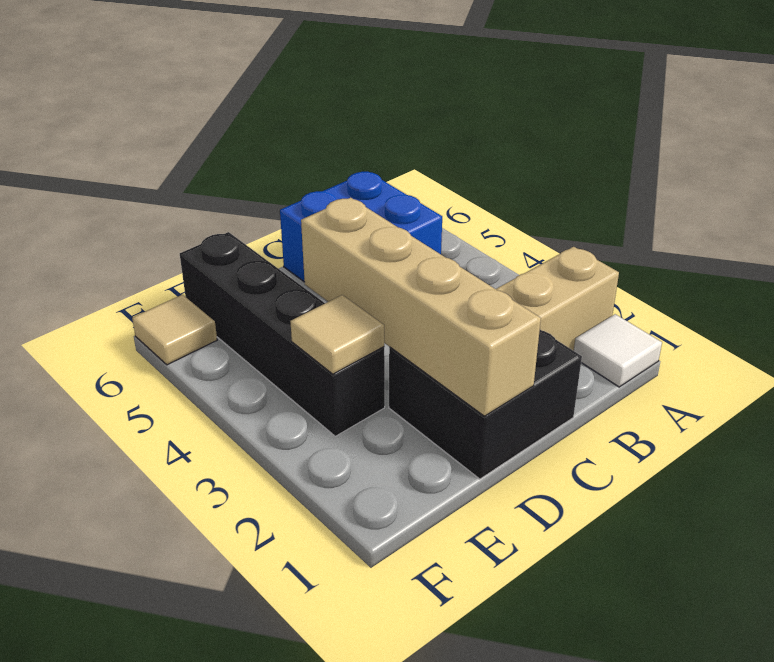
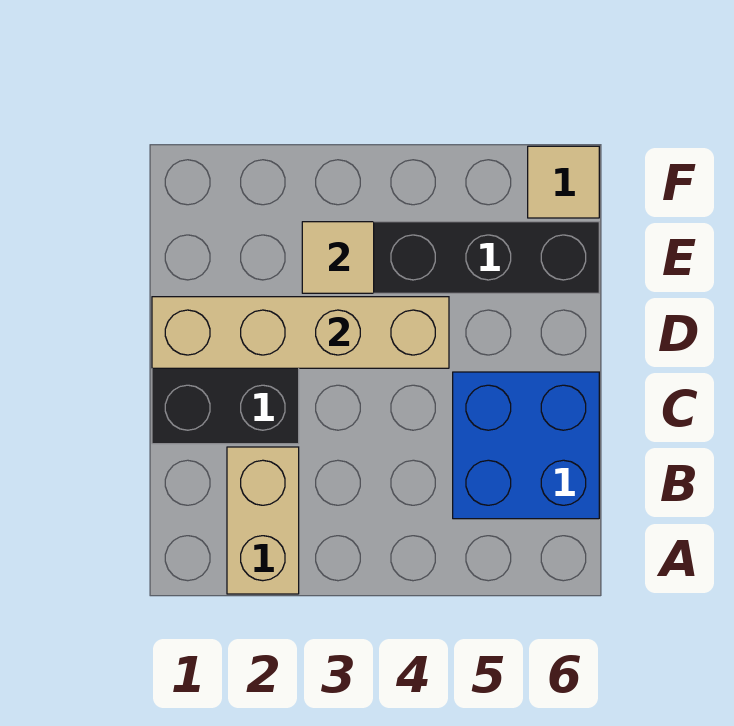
white 1x1 tile [574,314,662,387] -> none

